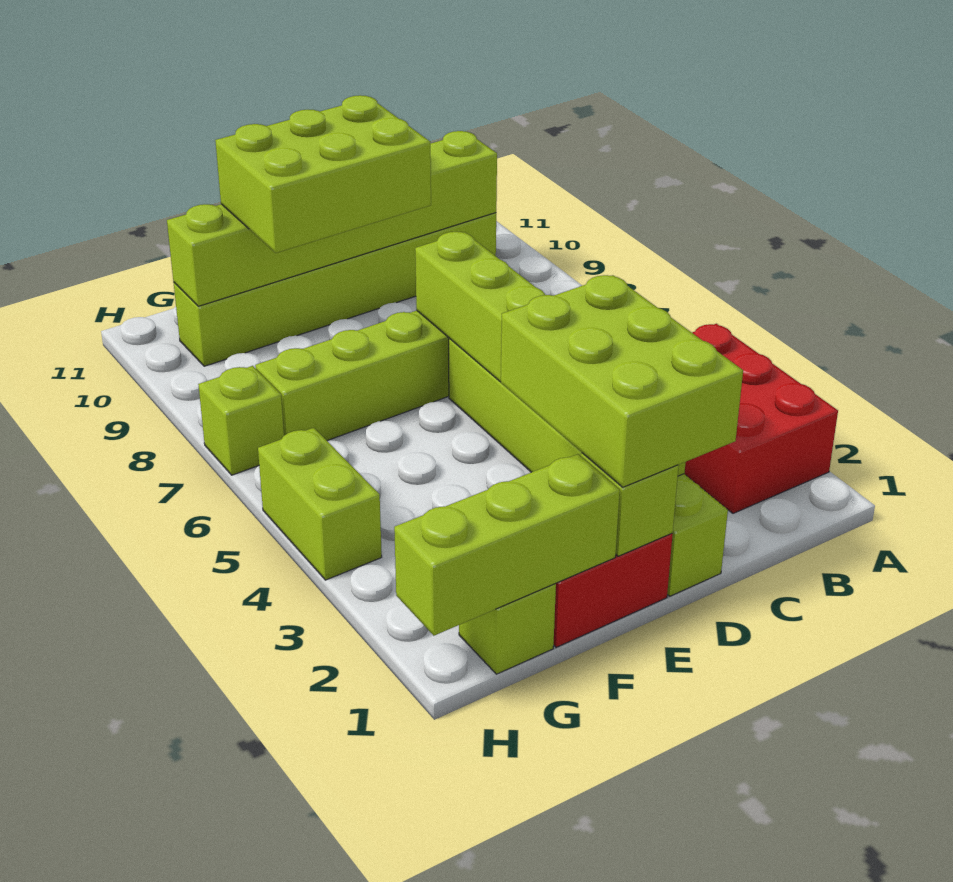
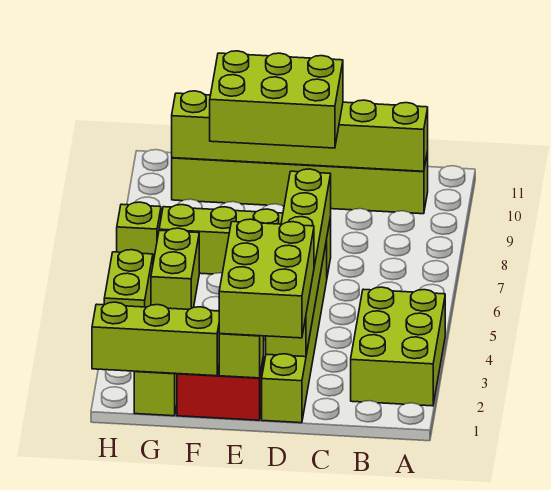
red 2x3 brick [684,324,838,513] -> lime 2x3 brick [351,287,445,406]
none -> lime 1x2 brick [151,228,199,309]

